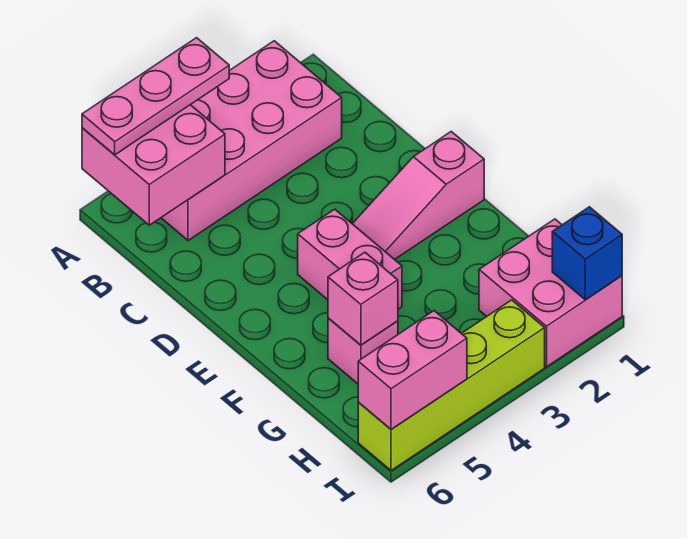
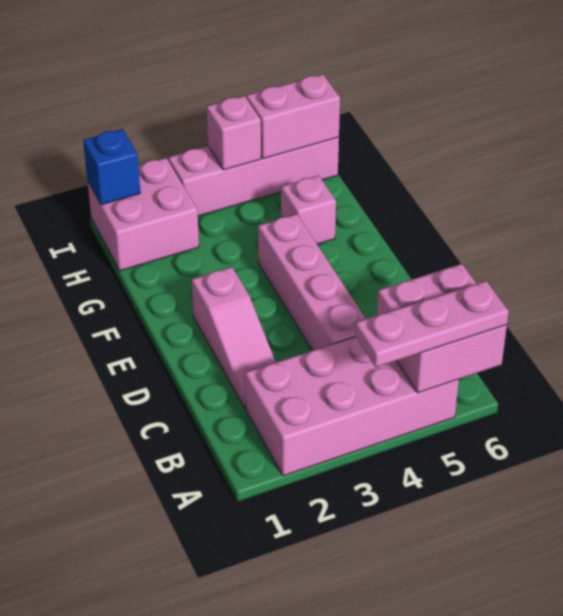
pink 1x3 slope [353,131,484,260] -> pink 1x3 slope turned to [192,267,276,408]
pink 1x2 brick [298,209,402,309] -> pink 1x4 brick [258,214,366,351]
pink 1x1 brick [328,252,398,345] -> pink 1x1 brick moved to [207,96,261,170]
lime 1x4 brick [358,300,545,471] -> pink 1x4 brick [168,137,339,216]

